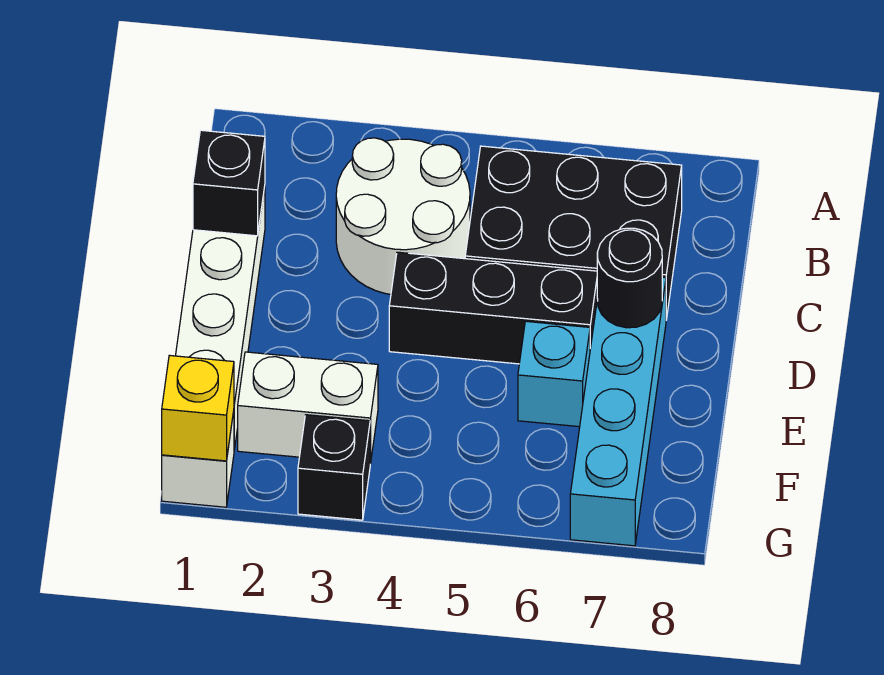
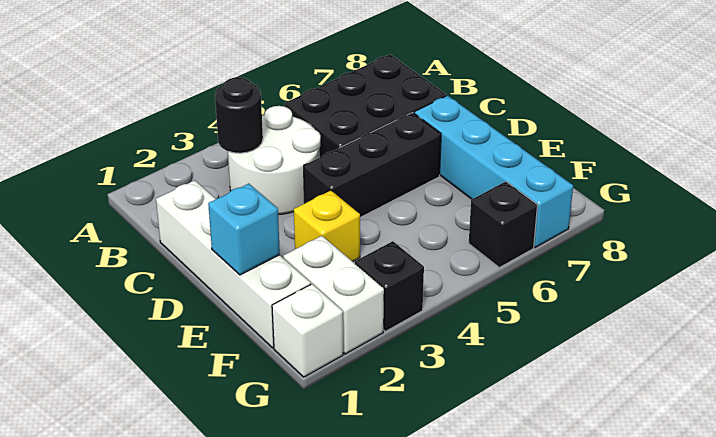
black 1x1 brick [193,130,265,236] -> black 1x1 brick moved to [469,182,537,268]
black 1x1 round brick [597,228,662,328] -> black 1x1 round brick moved to [215,77,263,153]
cyan 1x1 brick [518,321,590,427] -> cyan 1x1 brick moved to [208,184,280,275]
white 1x2 brick [238,352,378,464] -> white 1x2 brick turned to [283,236,384,354]
yellow 1x1 brick [162,355,234,461] -> yellow 1x1 brick moved to [294,191,360,262]

